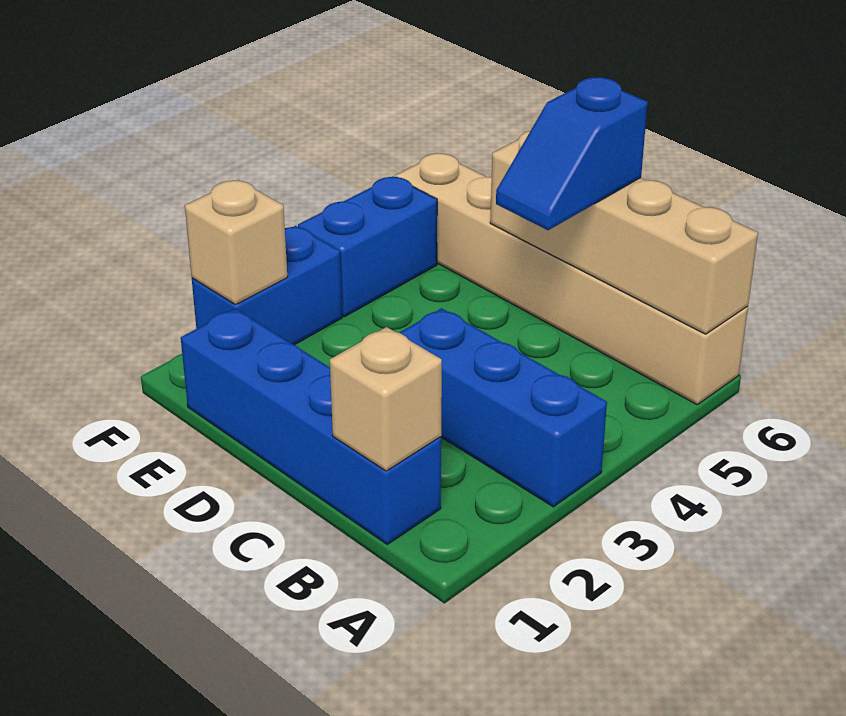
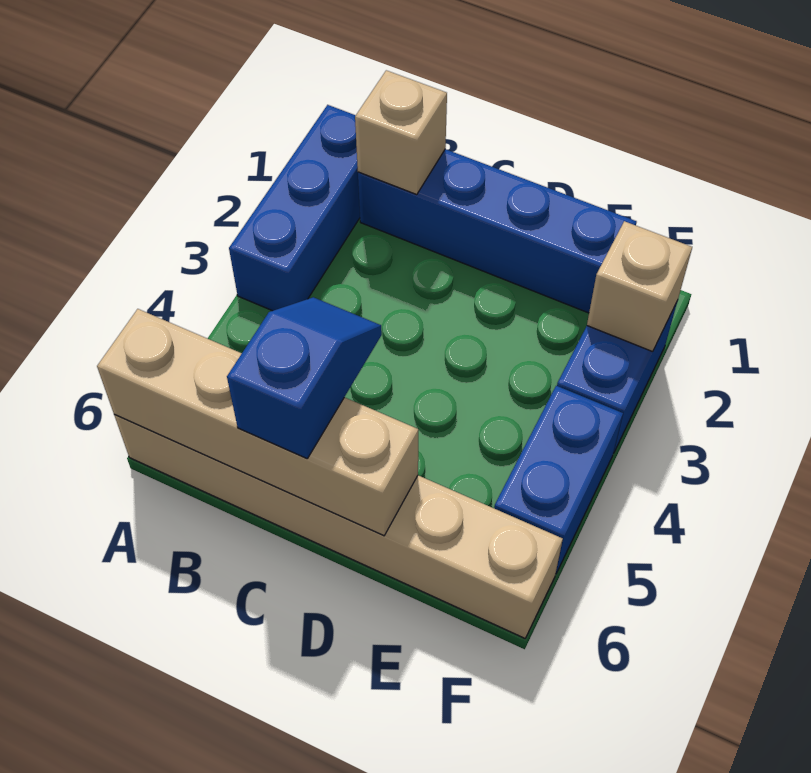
blue 1x3 brick [400,308,607,507] -> blue 1x3 brick turned to [229,105,360,311]

